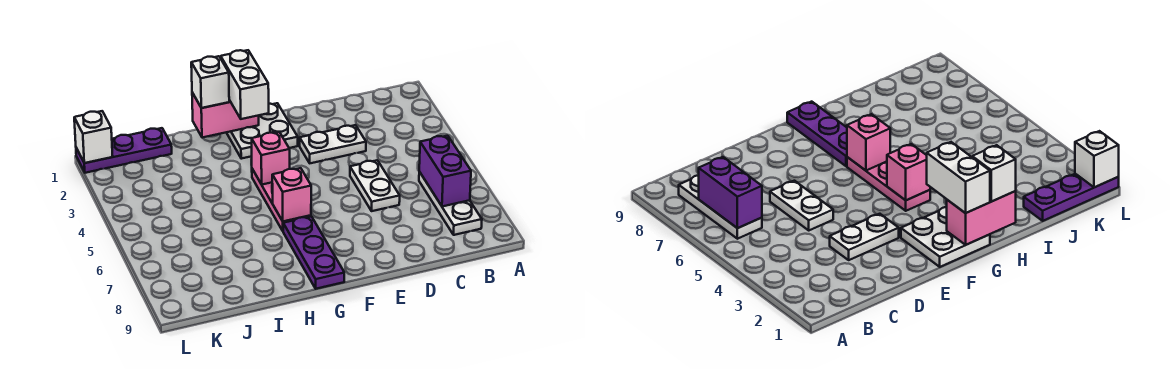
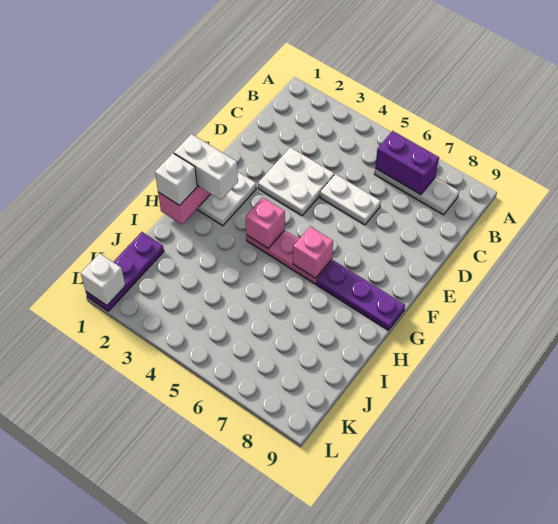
white 1x2 plate [300,125,366,163] -> white 2x2 plate [258,147,334,216]

